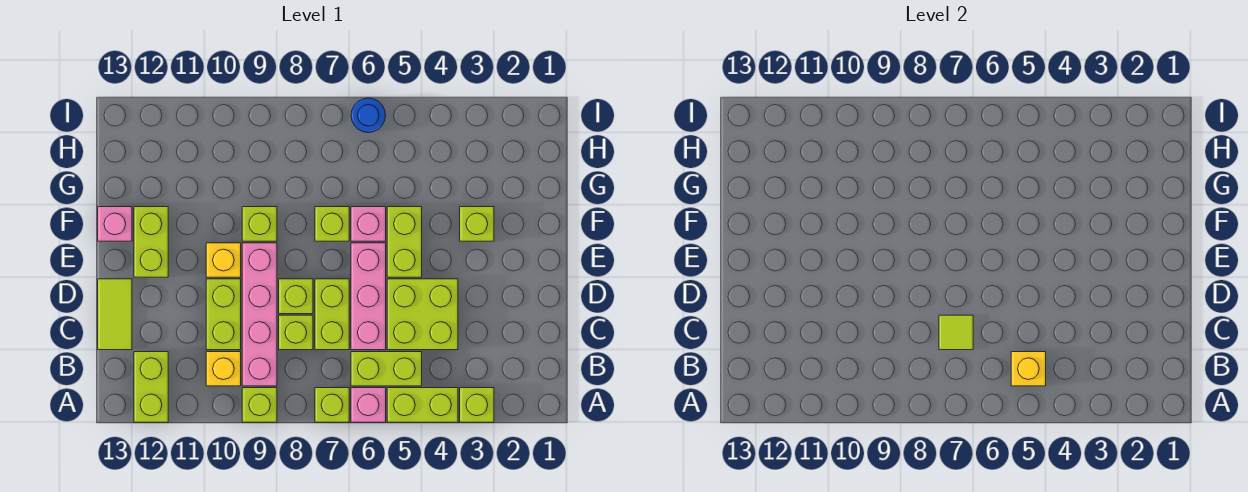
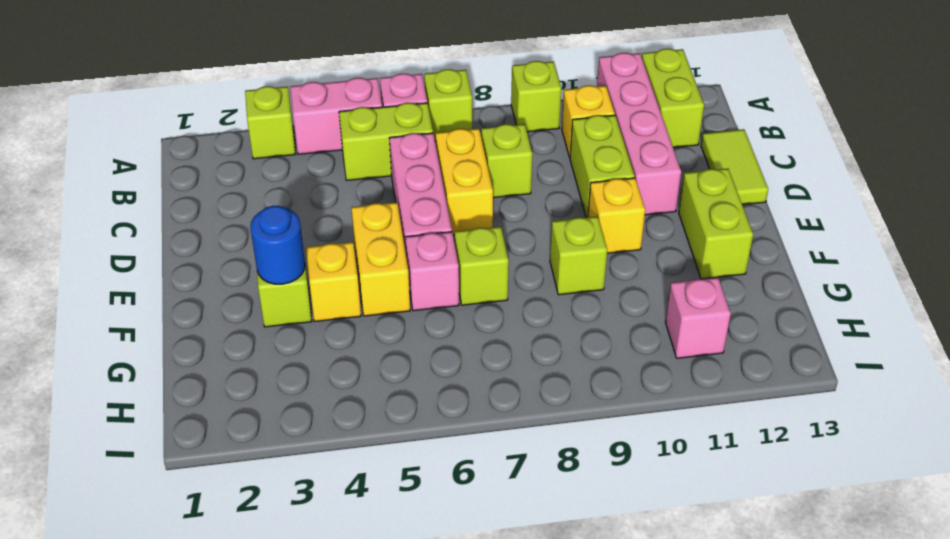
lime 1x2 brick [387,388,458,422] -> pink 1x2 brick [290,78,382,154]
yellow 1x1 brick [1011,352,1046,386] -> yellow 1x1 brick moved to [306,242,361,322]
pink 1x4 brick [242,243,277,386] -> pink 1x4 brick moved to [597,53,681,215]
lime 2x2 brick [387,279,458,350] -> none
lime 1x2 brick [315,279,349,350] -> yellow 1x2 brick [436,129,493,235]
lime 1x1 tile [939,315,973,350] -> none
lime 1x1 brick [279,279,313,314] -> none
lime 1x2 brick [387,207,422,277] -> yellow 1x2 brick [351,202,410,316]
pink 1x1 brick [98,207,132,241] -> pink 1x1 brick moved to [665,277,731,358]
blue 1x1 round brick [351,98,386,133] -> blue 1x1 round brick moved to [250,206,305,284]

